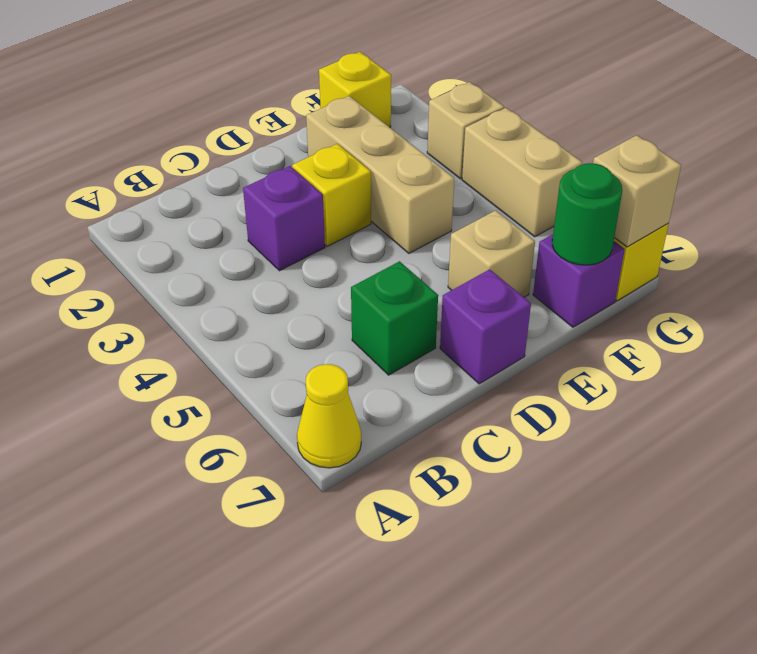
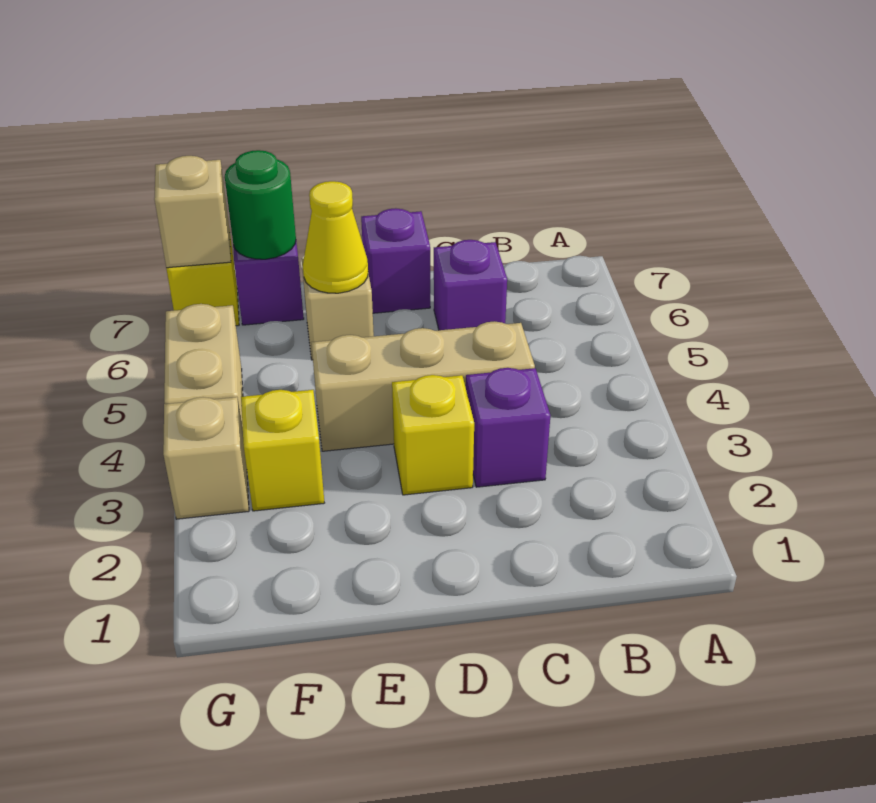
yellow 1x1 cone [297,364,361,468] -> yellow 1x1 cone moved to [303,181,368,293]
green 1x1 brick [351,261,438,375] -> purple 1x1 brick [434,240,507,330]
tan 1x3 brick [306,96,454,253] -> tan 1x3 brick turned to [311,321,535,451]
yellow 1x1 brick [319,52,391,127] -> yellow 1x1 brick moved to [241,390,324,511]

